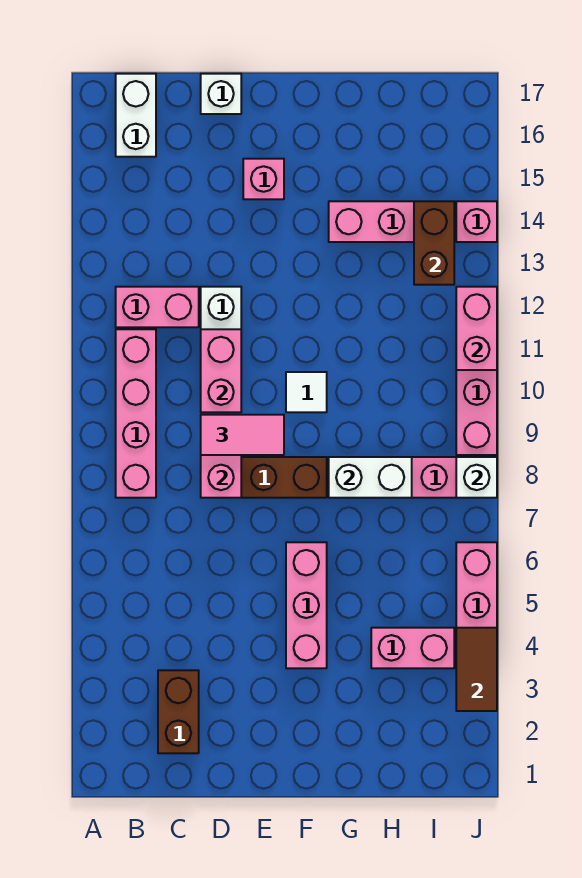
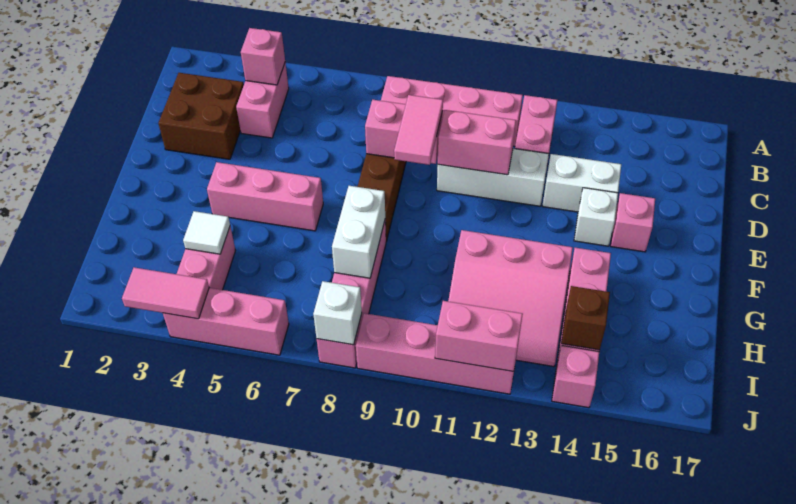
none -> pink 1x2 brick [236,62,289,138]
none -> pink 1x1 brick [241,28,285,85]
white 1x2 brick [116,74,156,157] -> white 1x2 brick moved to [543,154,621,212]
brown 1x2 brick [158,670,199,753] -> brown 2x2 brick [158,73,244,159]
white 1x1 brick [201,74,241,114] -> white 1x1 brick moved to [574,188,618,246]
white 1x1 tile [286,372,327,412] -> white 1x1 tile moved to [183,211,230,254]
none -> pink 3x3 slope [448,230,573,367]
brown 1x2 brick [414,201,454,285] -> brown 1x1 brick [561,286,610,350]
brown 1x2 tile [456,628,497,711] -> pink 1x2 tile [122,267,209,319]

